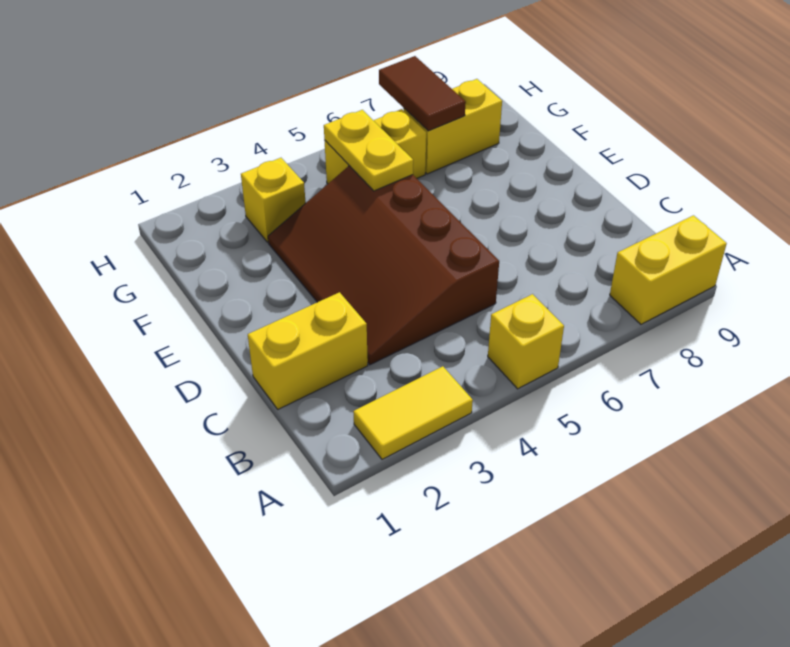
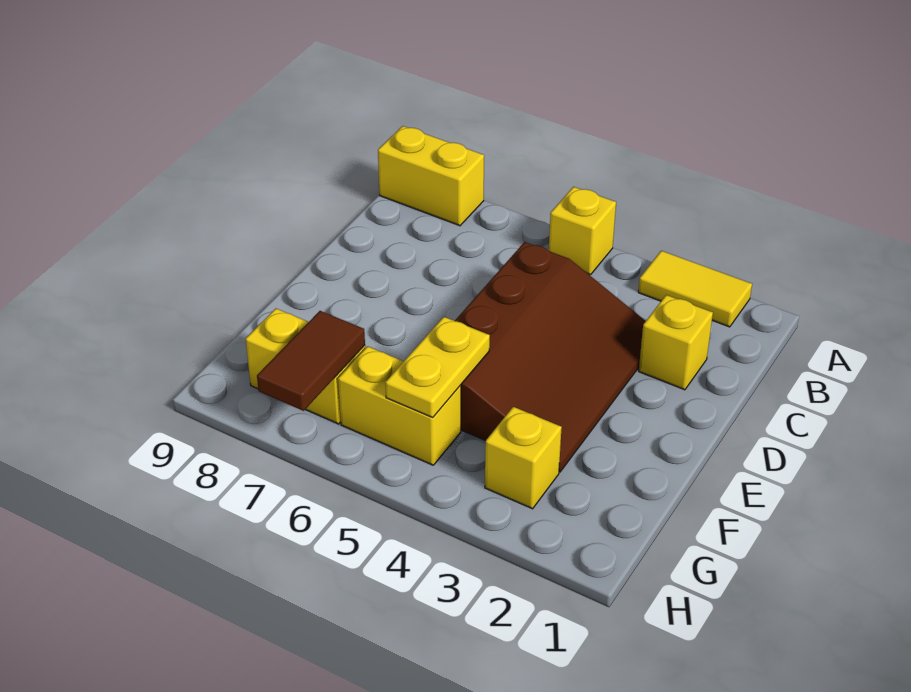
yellow 1x2 brick [248,292,368,409] -> yellow 1x1 brick [639,295,713,390]

